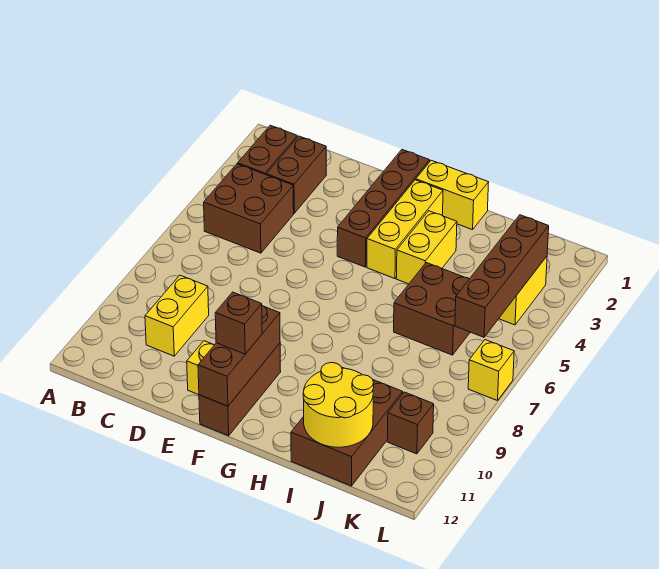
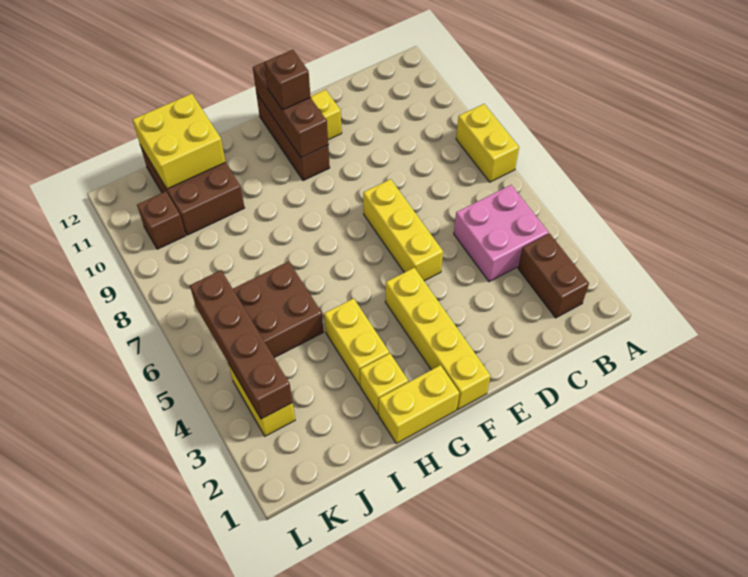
brown 2x2 brick [204,164,294,253] -> pink 2x2 brick [454,185,549,282]
brown 1x2 brick [267,136,326,213] -> none
yellow 1x2 brick [145,275,209,356] -> yellow 1x2 brick moved to [456,104,519,182]
brown 1x4 brick [337,150,430,267] -> yellow 1x4 brick [385,268,490,409]
yellow 1x3 brick [367,180,443,279] -> yellow 1x3 brick moved to [363,179,443,281]
yellow 2x2 round brick [303,363,374,447] -> yellow 2x2 brick [133,94,225,189]
yellow 1x1 brick [468,340,514,401] -> yellow 1x1 brick moved to [360,353,408,414]

